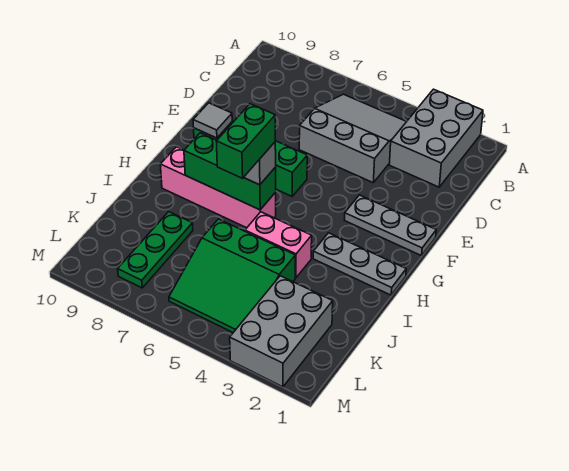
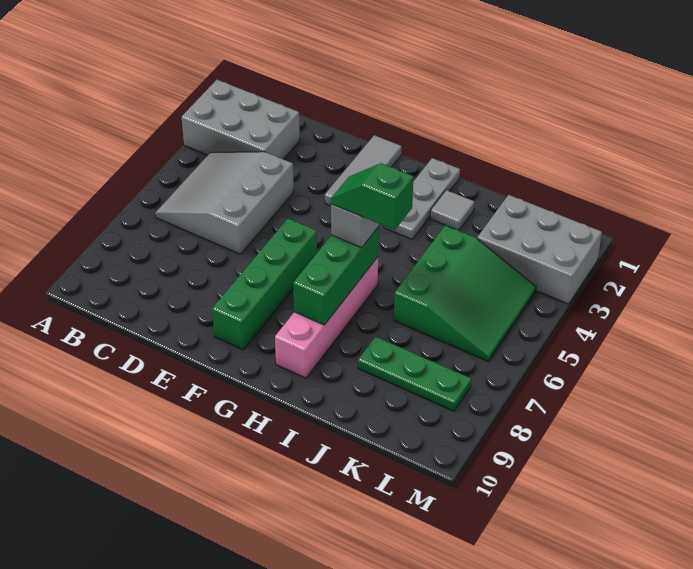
grey 1x3 plate [345,195,436,256] -> grey 1x3 tile [325,135,402,206]
grey 1x1 tile [193,103,232,138] -> grey 1x1 tile moved to [430,190,475,231]
green 1x2 brick [216,104,275,178] -> green 1x2 slope [331,163,413,230]
pink 1x2 brick [245,212,312,278] -> none

